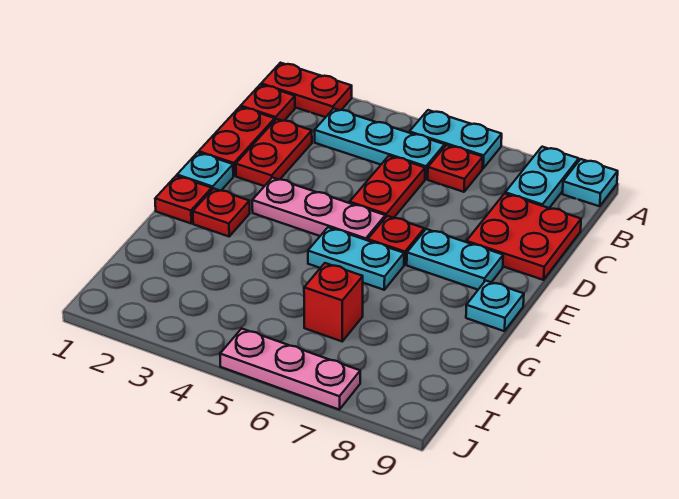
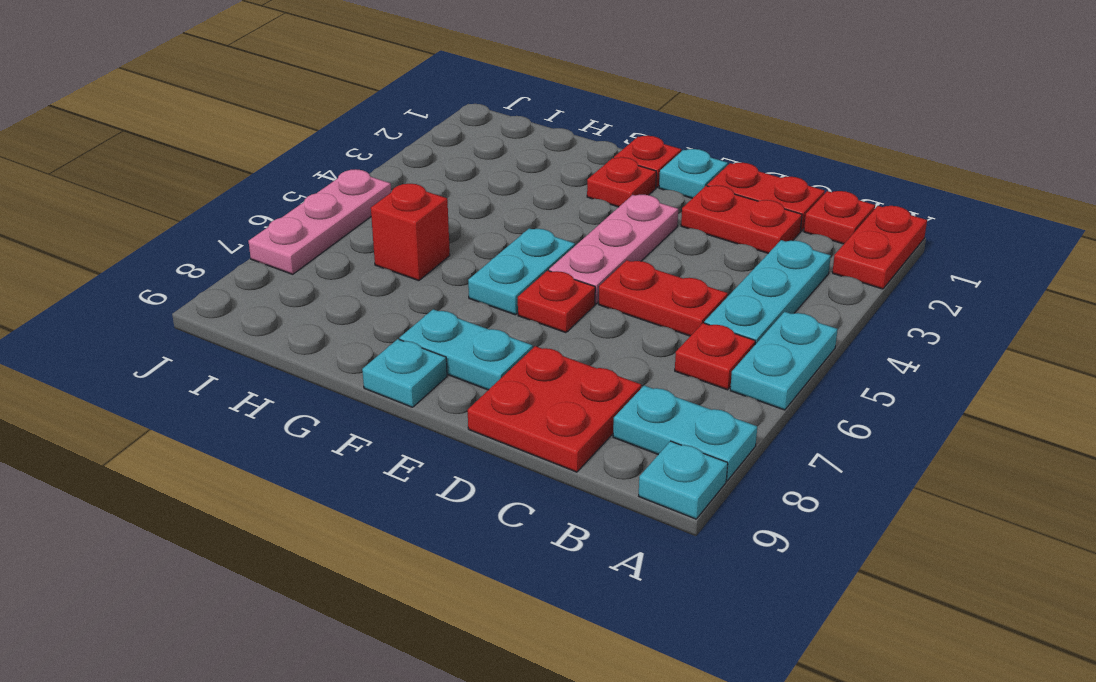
cyan 1x2 plate [407,229,503,290] -> cyan 1x2 plate turned to [400,309,533,390]

